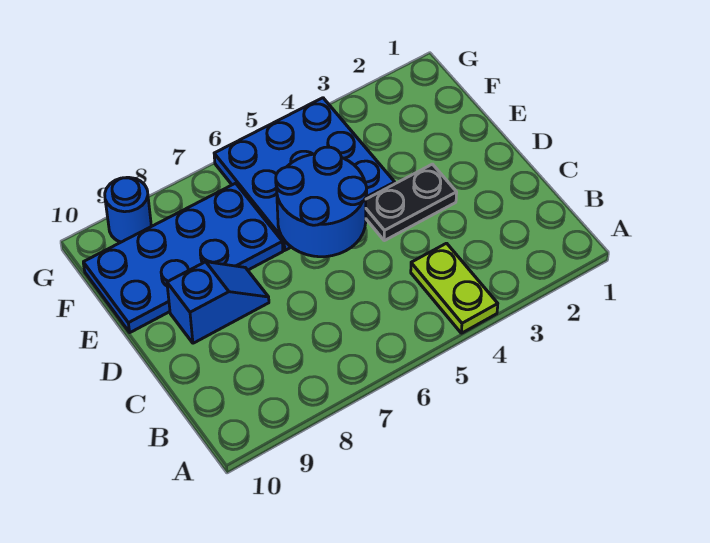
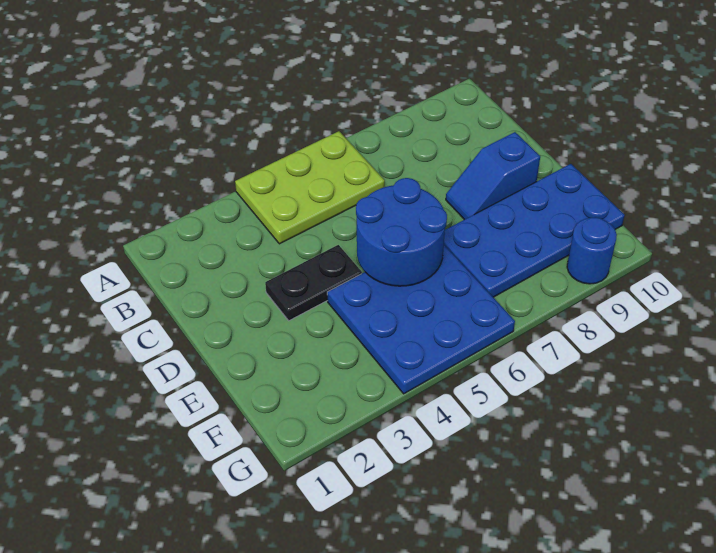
lime 1x2 plate [411,243,498,333] -> lime 2x3 plate [235,131,385,244]

